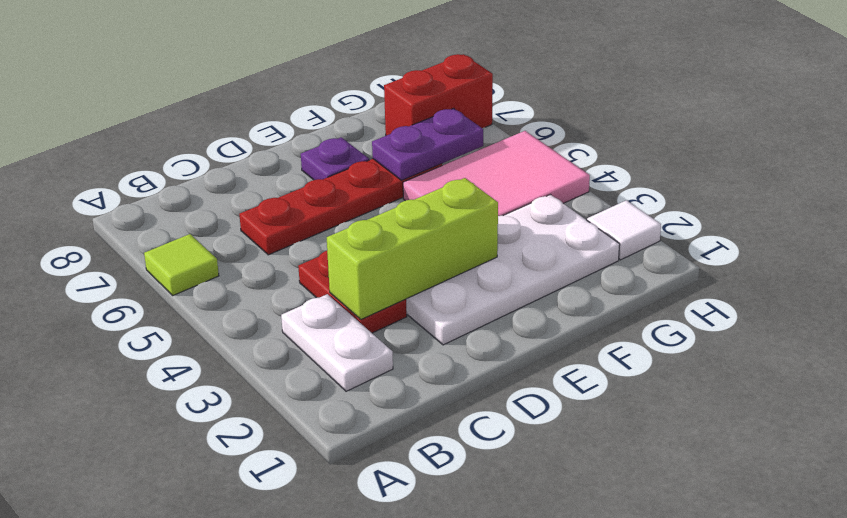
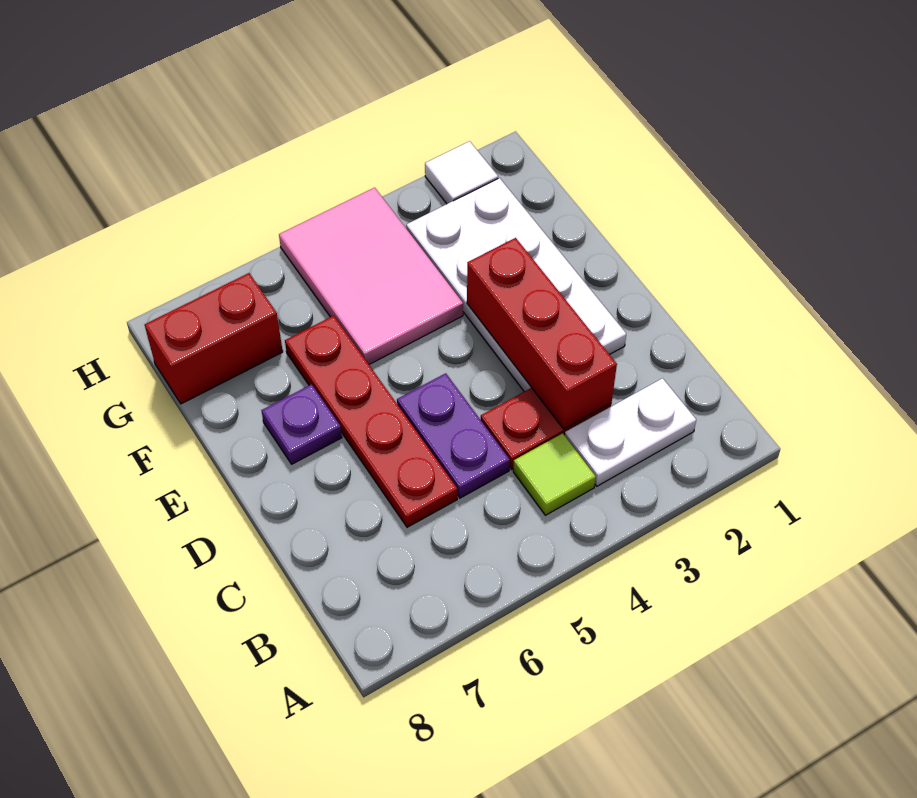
lime 1x1 tile [144,234,219,295] -> lime 1x1 tile moved to [513,433,596,515]
lime 1x3 brick [327,178,498,319] -> red 1x3 brick [467,238,617,429]
purple 1x2 plate [372,108,483,180] -> purple 1x2 plate moved to [397,373,510,498]
red 1x2 brick [384,54,493,136] -> red 1x2 brick turned to [145,273,283,404]

